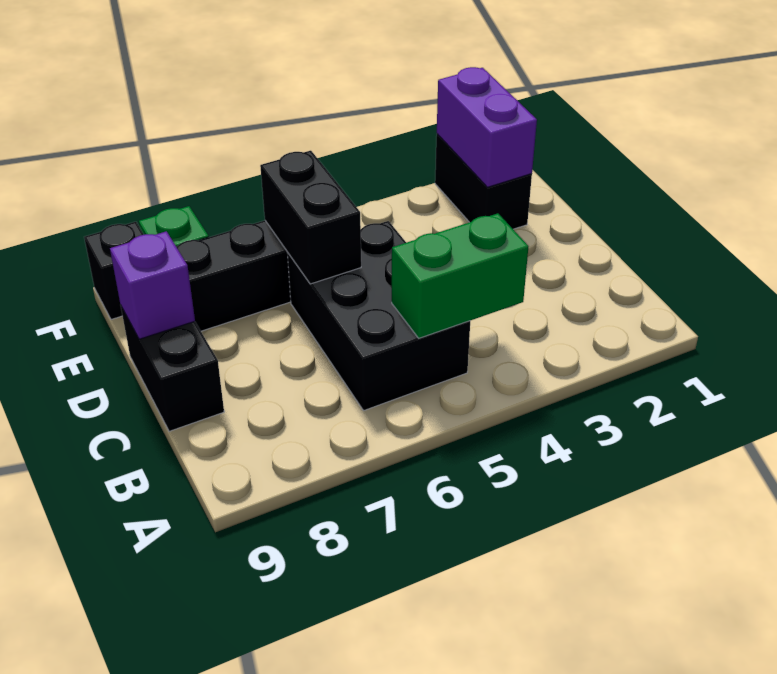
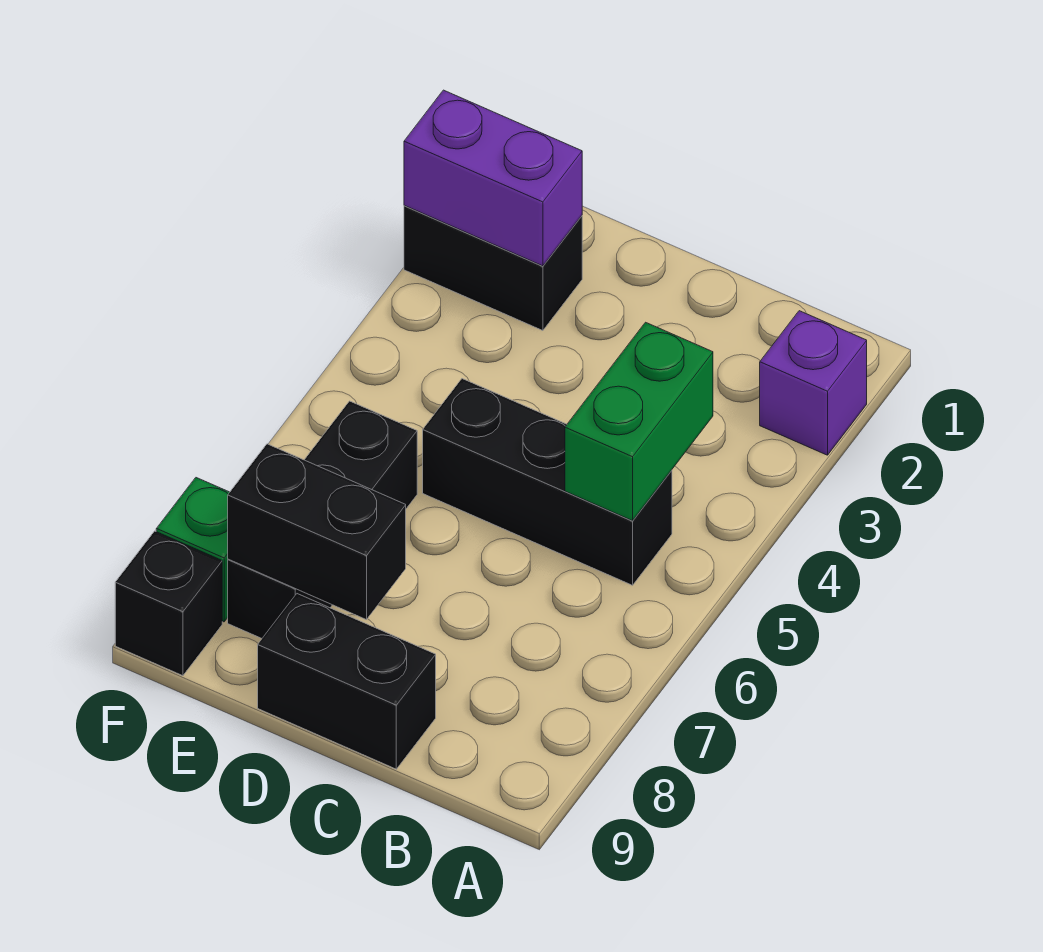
black 2x3 brick [288,221,470,411] -> black 1x3 brick [423,379,672,585]
black 1x2 brick [260,151,361,284] -> black 1x2 brick moved to [228,444,406,620]
purple 1x1 brick [110,231,195,339] -> purple 1x1 brick moved to [760,311,867,455]

